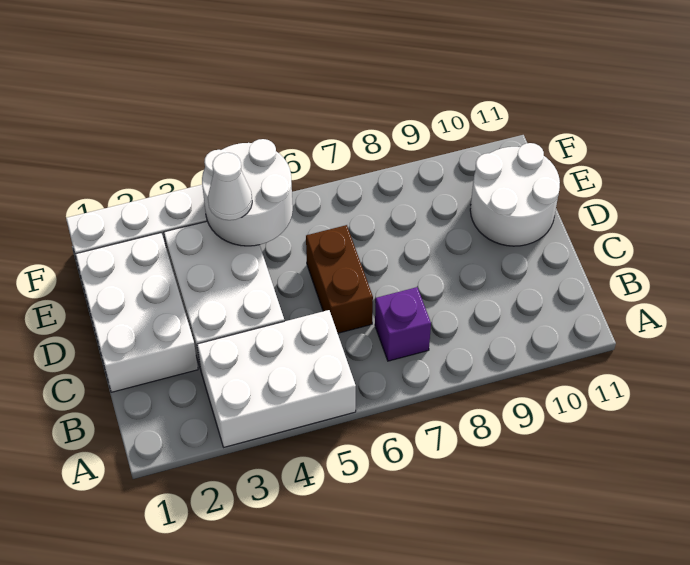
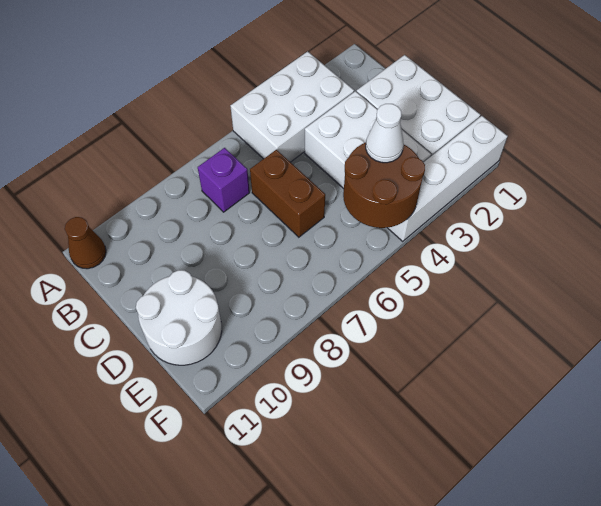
none -> brown 1x1 cone [65,217,106,269]
white 2x2 round brick [202,139,293,246] -> brown 2x2 round brick [343,142,425,228]

